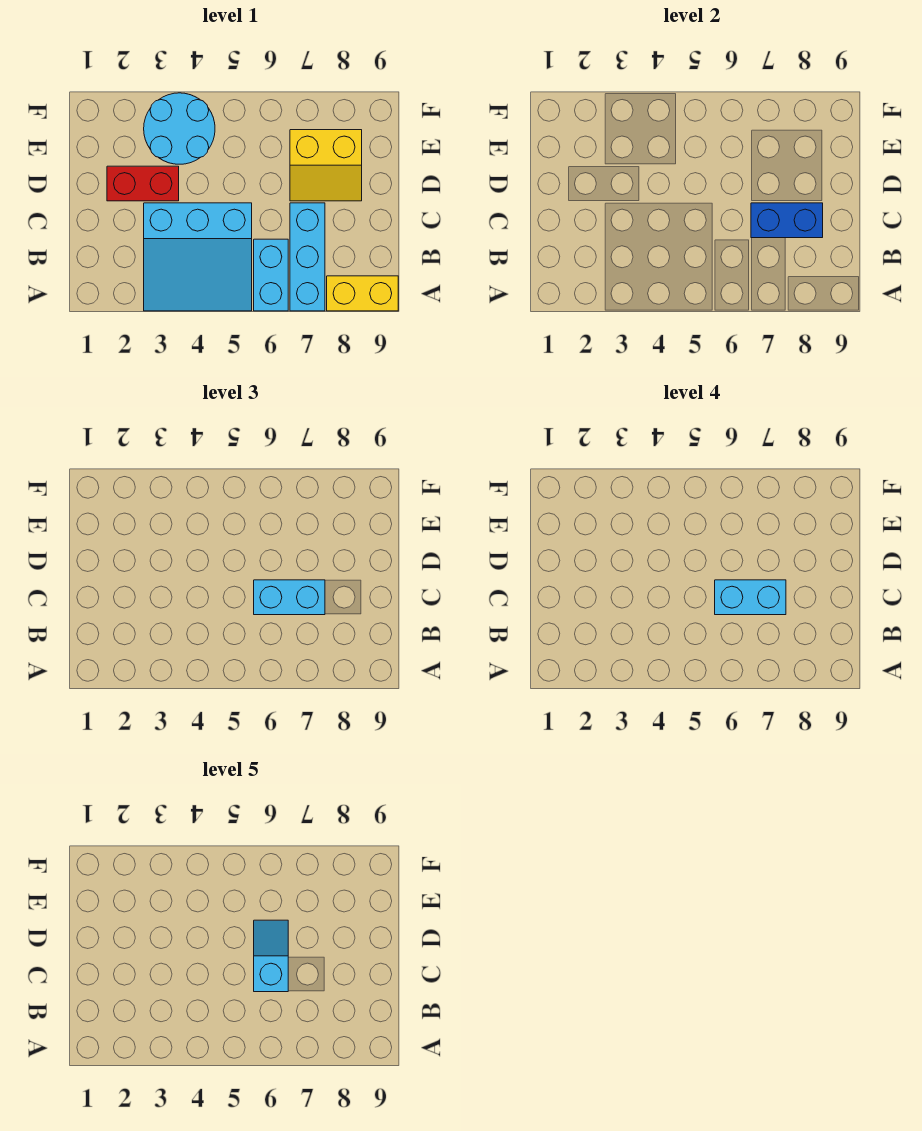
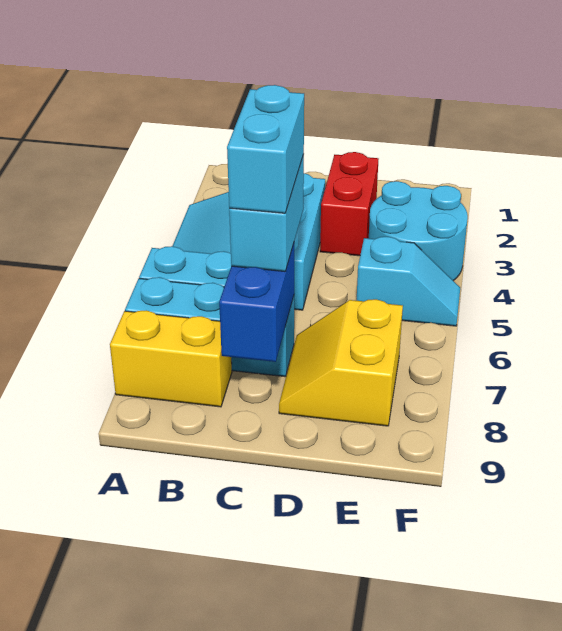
yellow 1x2 brick [327,276,398,311] -> yellow 1x2 brick turned to [110,310,232,407]
cyan 1x2 slope [254,920,288,992] -> cyan 1x2 slope moved to [357,237,460,326]

